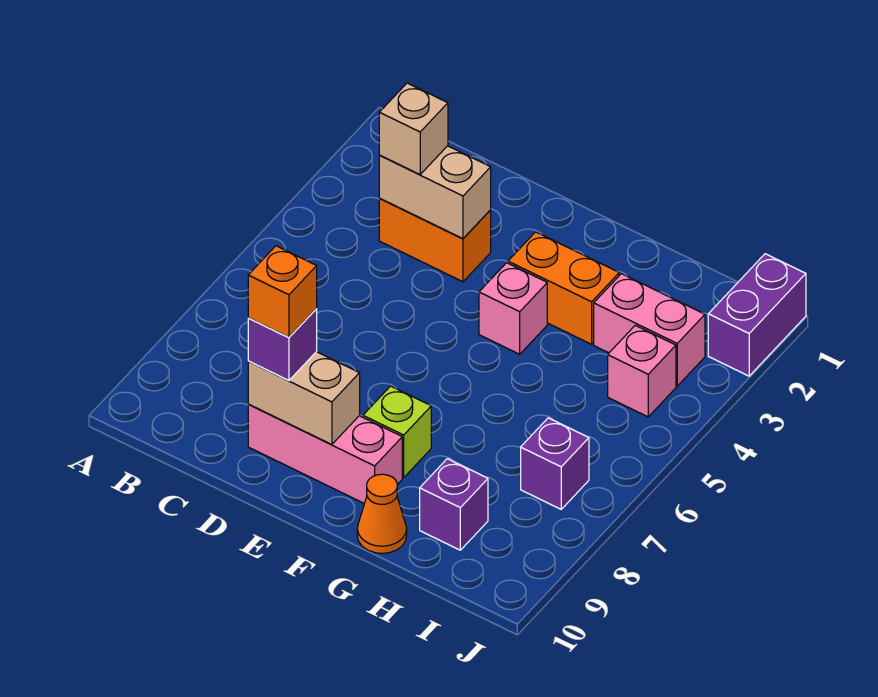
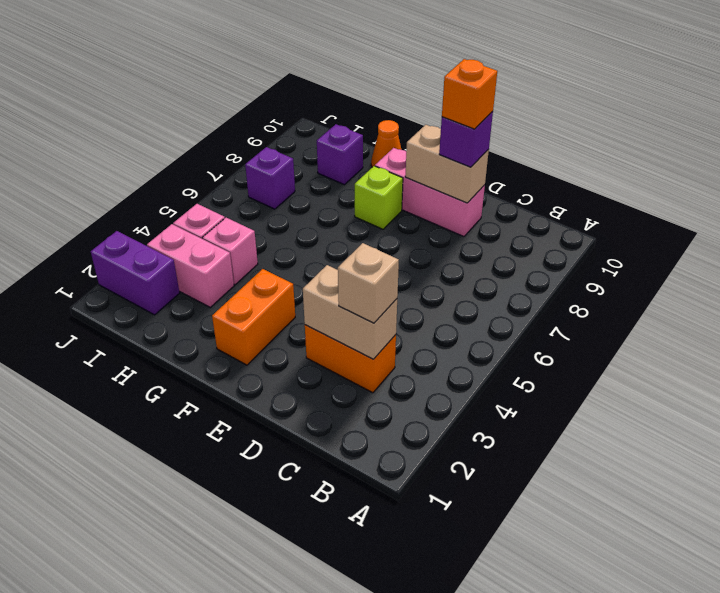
orange 1x2 brick [508,232,619,344] -> orange 1x2 brick turned to [212,269,295,365]
pink 1x1 brick [479,263,547,354] -> pink 1x1 brick moved to [203,218,258,285]
purple 1x2 brick [708,254,806,376] -> purple 1x2 brick turned to [91,231,179,315]

